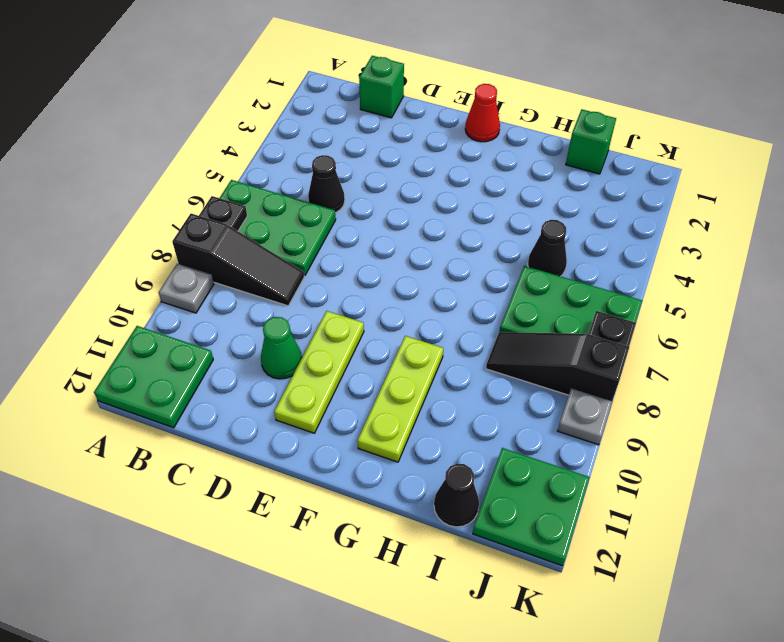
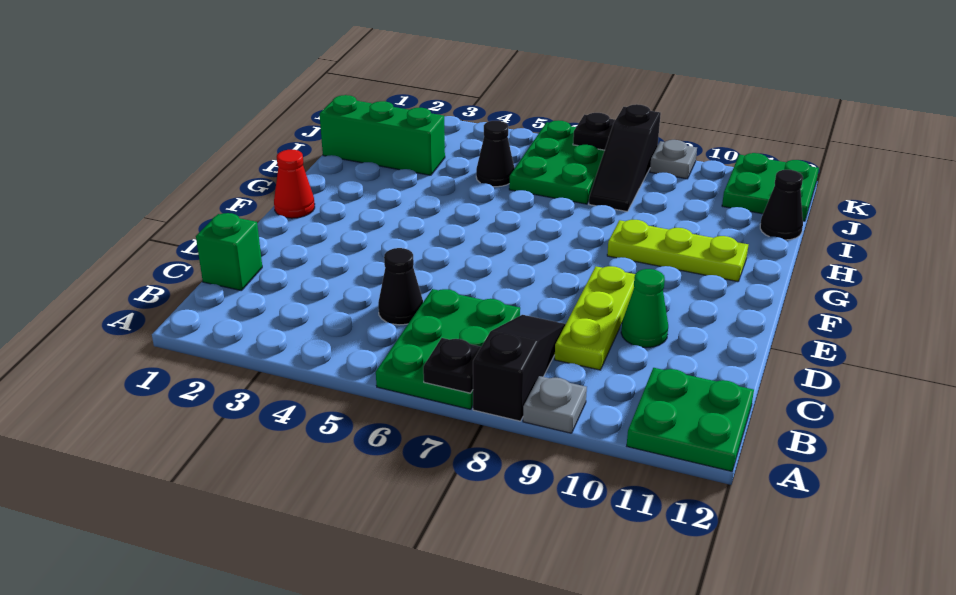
lime 1x3 plate [274,311,364,433] -> lime 1x3 plate turned to [555,266,635,370]
green 1x1 brick [566,109,616,174] -> green 1x3 brick [320,95,445,175]

